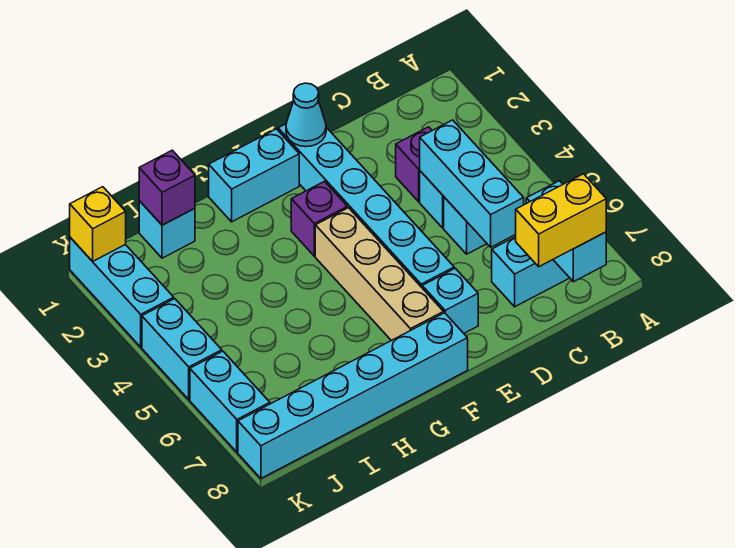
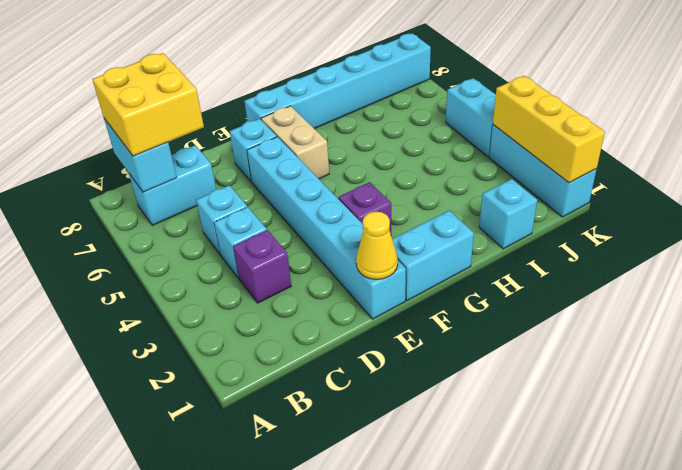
yellow 1x2 brick [516,174,606,267] -> yellow 2x2 brick [92,53,204,156]
cyan 1x3 brick [420,120,524,247] -> none
cyan 1x1 cone [286,83,326,147] -> yellow 1x1 cone [356,212,398,279]
tan 1x4 brick [315,208,444,341] -> tan 1x2 brick [261,106,329,179]
purple 1x1 brick [139,150,195,225] -> none
yellow 1x1 brick [70,187,126,261] -> yellow 1x3 brick [493,76,605,183]
cyan 1x2 brick [190,351,270,452] -> none

